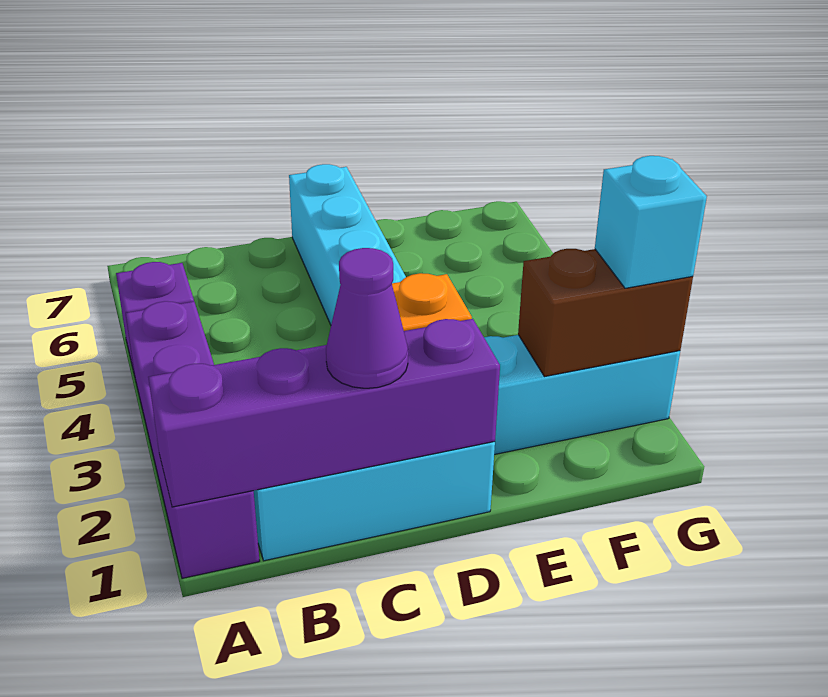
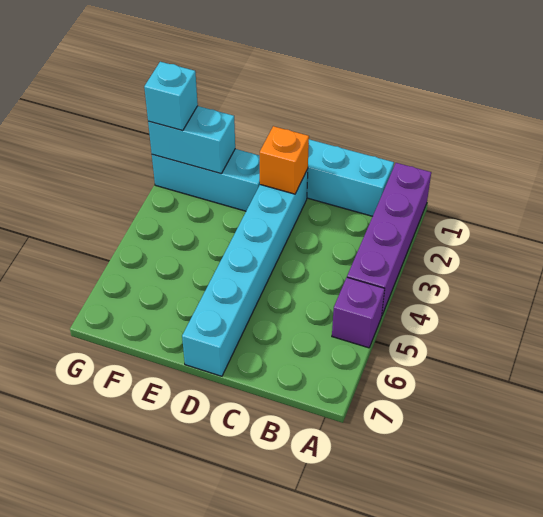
purple 1x4 brick [148,319,500,507] -> none
purple 1x1 cone [326,248,408,388] -> none
brown 1x2 brick [518,249,693,377] -> cyan 1x2 brick [148,106,235,174]

